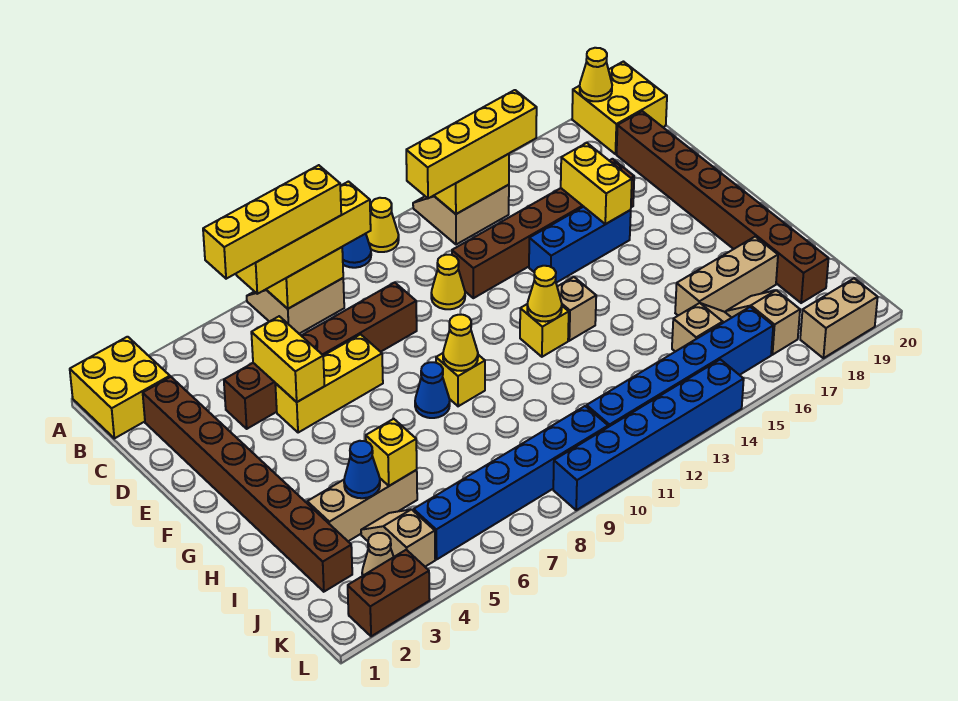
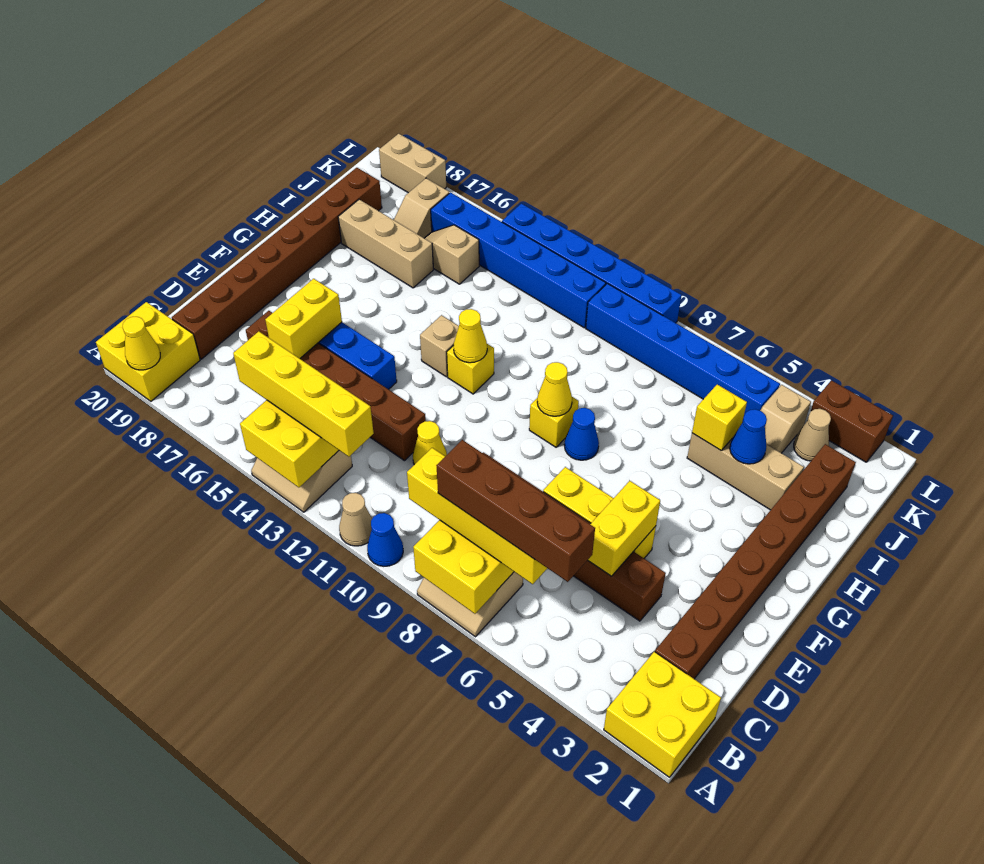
yellow 1x1 cone [366,198,399,252] -> tan 1x1 cone [339,493,372,546]
yellow 1x4 brick [203,165,341,279] -> brown 1x4 brick [436,440,595,582]

